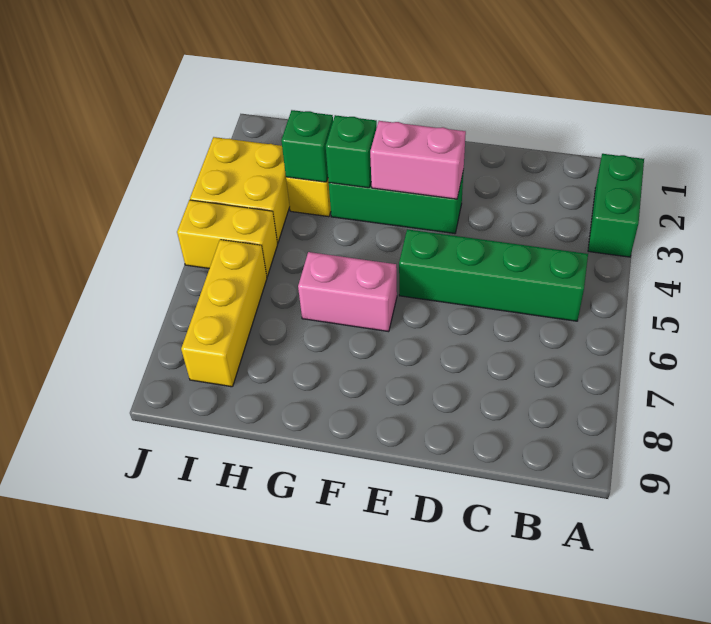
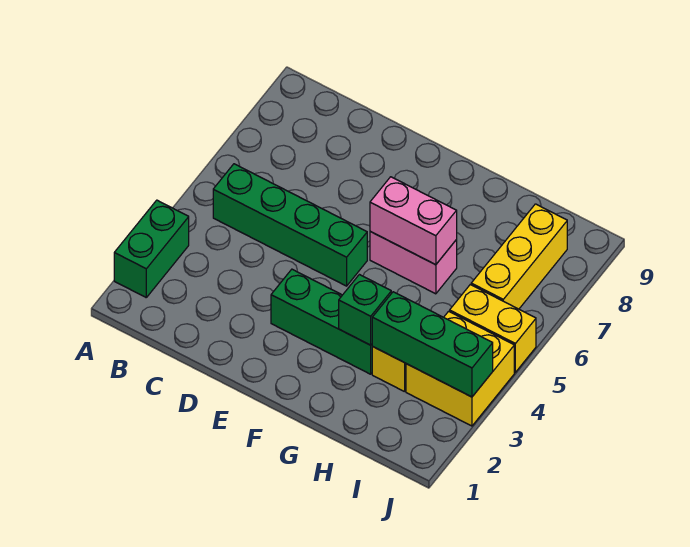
pink 1x2 brick [370,121,466,199] -> pink 1x2 brick moved to [370,177,457,265]
green 1x1 brick [281,110,333,182] -> green 1x3 brick [372,292,493,397]

